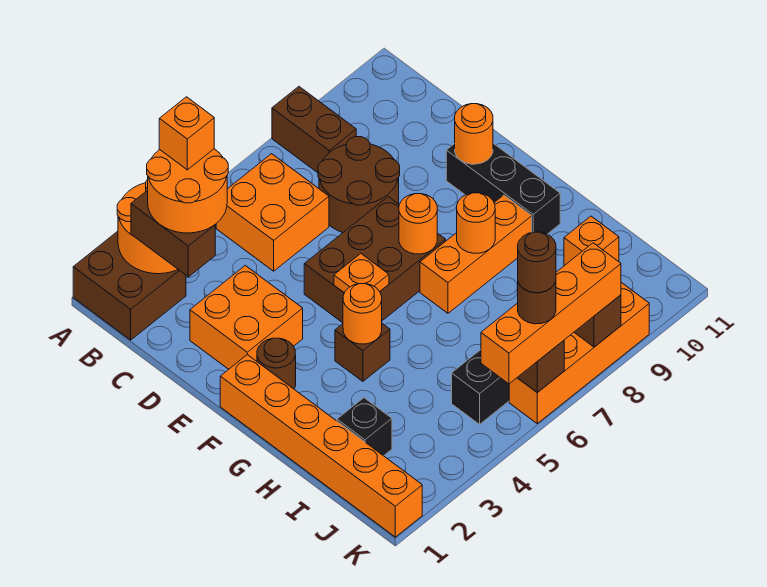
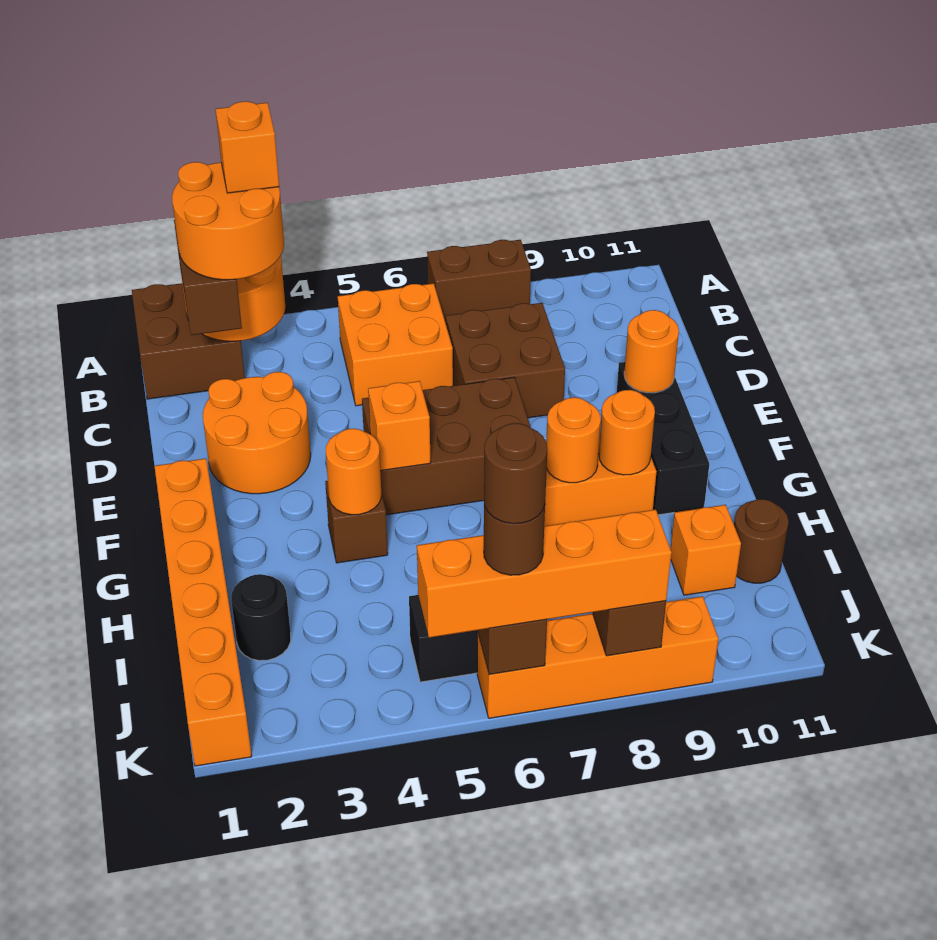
brown 1x2 brick [272,87,356,173] -> brown 1x2 brick turned to [427,240,531,323]
brown 2x2 round brick [318,137,400,232] -> brown 2x2 brick [446,303,565,418]
orange 2x2 brick [190,266,303,369] -> orange 2x2 round brick [203,372,311,494]
brown 1x1 round brick [257,338,296,389] -> brown 1x1 round brick moved to [734,499,789,583]
orange 1x1 plate [334,254,389,293] -> orange 1x1 brick [368,381,431,471]
orange 1x1 round brick [399,194,437,254] -> orange 1x1 round brick moved to [599,390,655,475]
black 1x1 brick [337,398,392,456] -> black 1x1 round brick [231,574,291,661]

